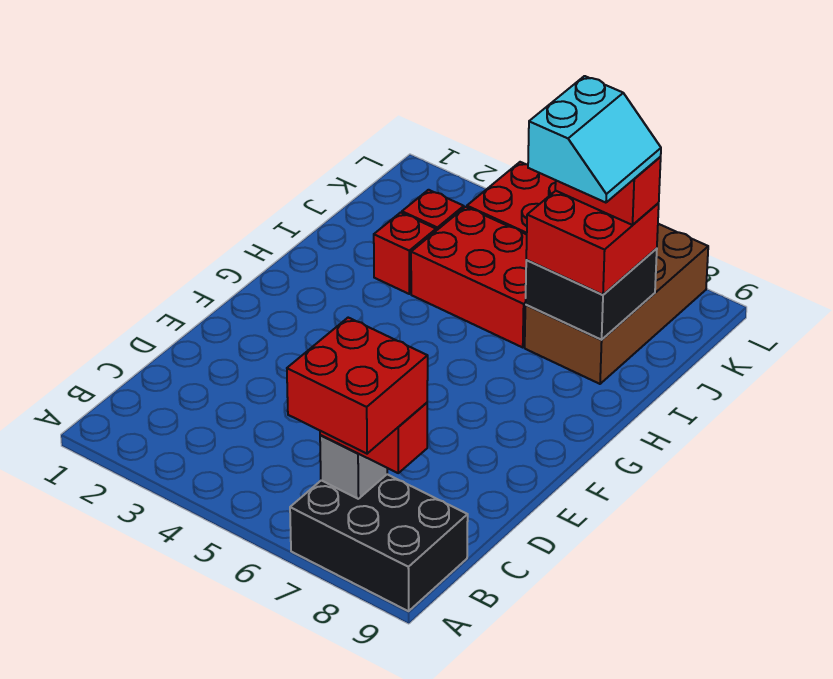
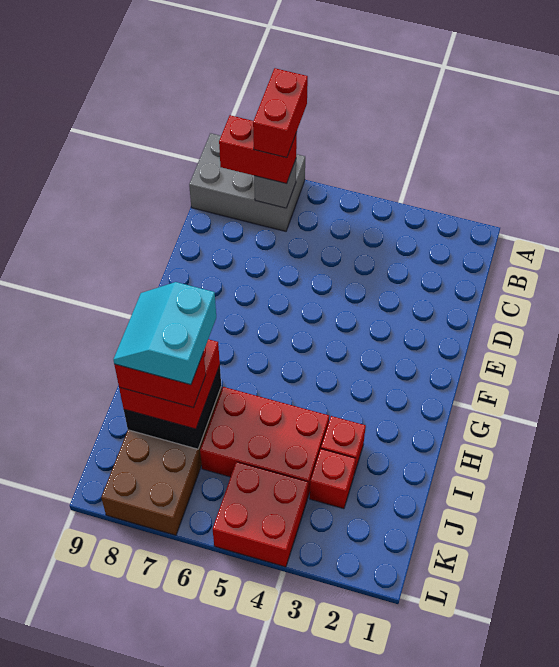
black 2x3 brick [290,474,468,611] -> grey 2x3 brick [189,133,305,231]
red 2x2 brick [287,318,428,454] -> red 1x2 brick [253,68,308,158]

